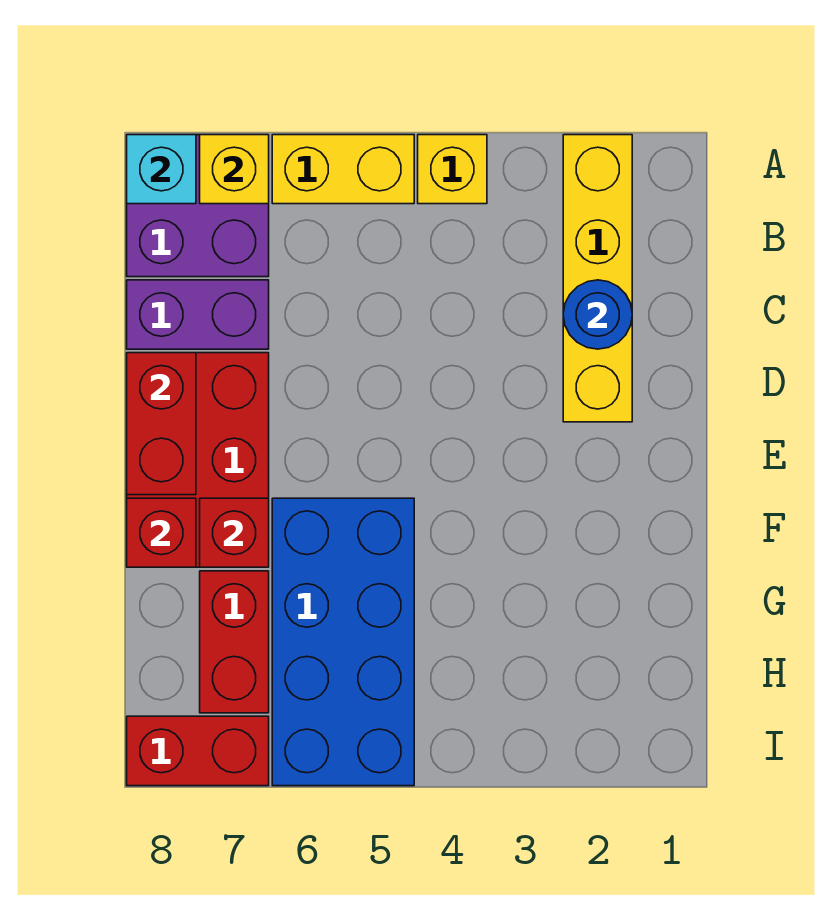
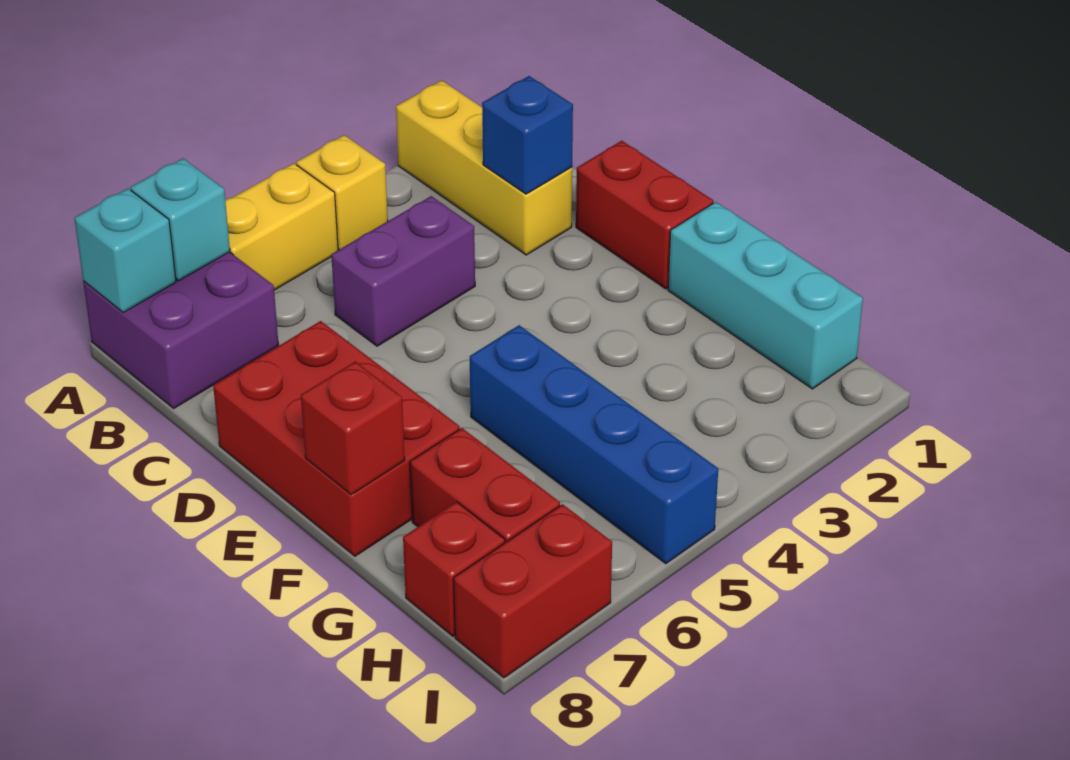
yellow 1x4 brick [563,135,632,422] -> yellow 1x3 brick [396,80,572,255]
yellow 1x1 brick [200,135,269,204] -> cyan 1x1 brick [131,158,230,281]
blue 1x1 round brick [563,280,632,349] -> blue 1x1 brick [482,76,573,194]
purple 1x2 brick [127,280,269,349] -> purple 1x2 brick moved to [331,196,475,346]
red 1x2 brick [127,353,196,495] -> red 1x2 brick moved to [576,141,713,289]
none -> cyan 1x3 brick [668,202,863,389]
blue 2x4 brick [272,498,414,786] -> blue 1x4 brick [470,325,718,564]
red 1x1 brick [200,498,269,567] -> red 1x1 brick moved to [403,502,505,636]

